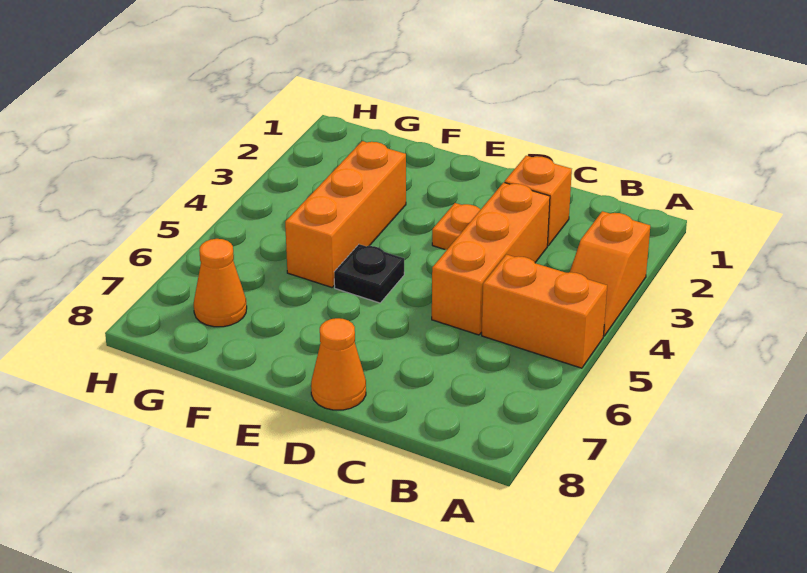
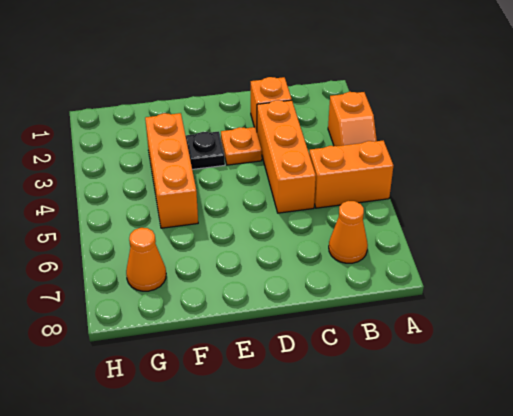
orange 1x1 cone [311,318,366,410] -> orange 1x1 cone moved to [329,201,368,263]
black 1x1 plate [334,244,404,303] -> black 1x1 plate moved to [186,131,225,169]

